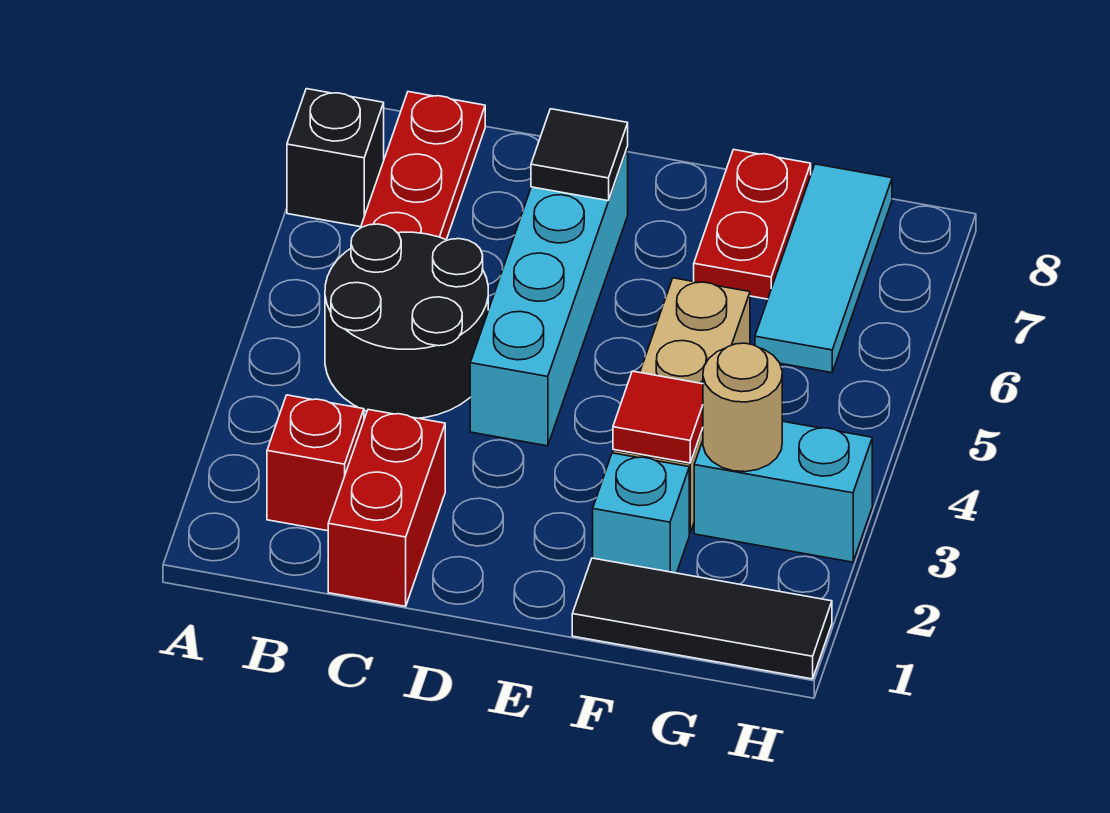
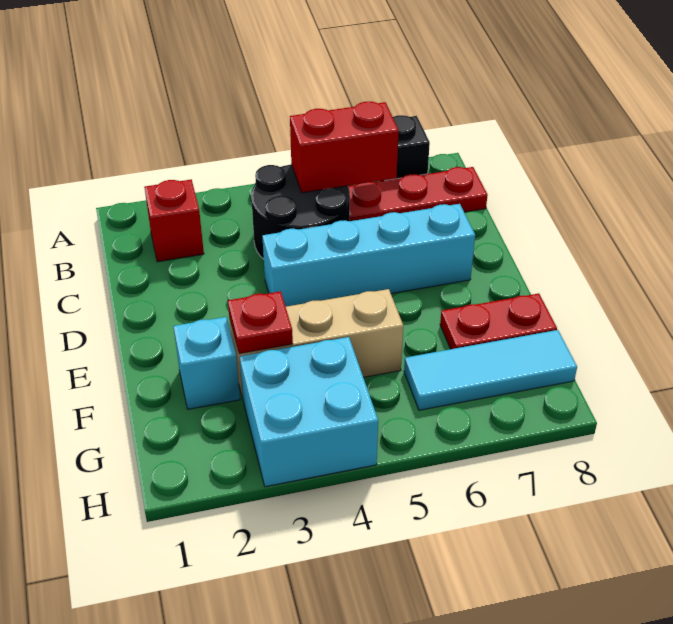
red 1x2 brick [328,410,445,606] -> red 1x2 brick moved to [290,101,399,193]
black 1x1 tile [531,109,628,201] -> none
black 1x3 tile [572,558,832,679] -> none
red 1x1 tile [613,371,703,463] -> red 1x1 plate [228,291,293,354]
cyan 1x2 brick [694,421,872,562] -> cyan 2x2 brick [240,337,378,487]
tan 1x1 round brick [703,343,782,472] -> none

